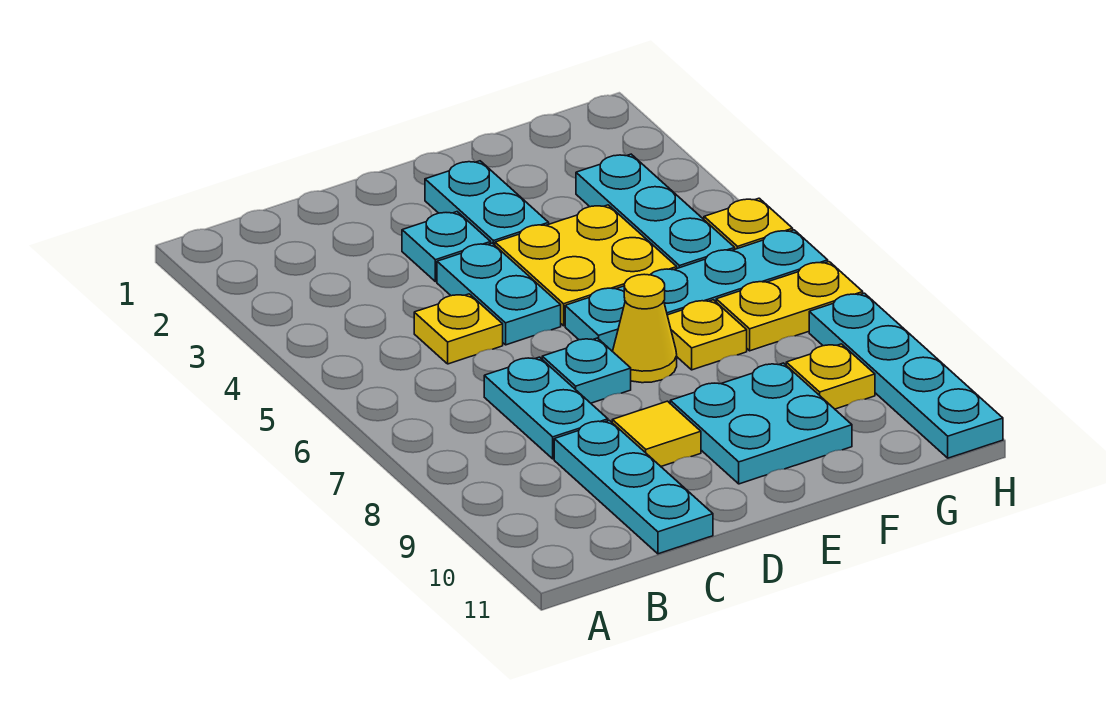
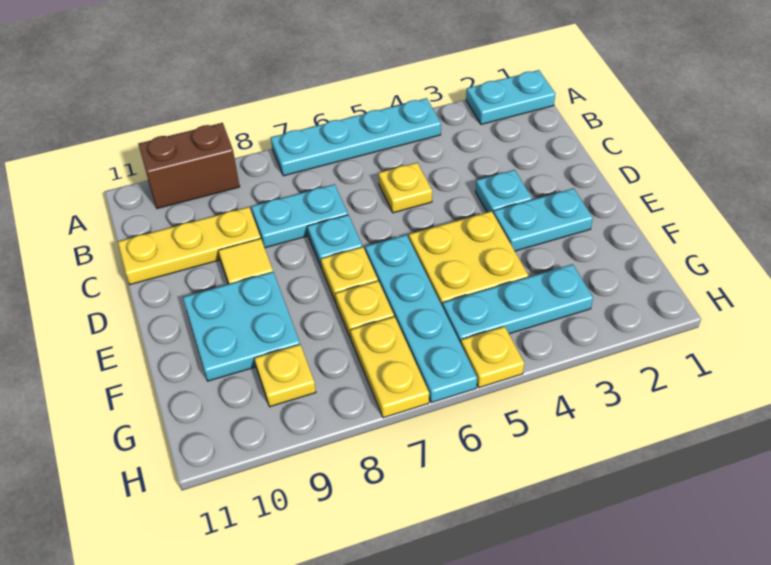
none -> brown 1x2 brick [138,123,240,209]
cyan 1x3 plate [554,420,713,554] -> yellow 1x3 plate [118,207,261,285]
cyan 1x2 plate [437,243,561,345] -> cyan 1x2 plate moved to [466,70,555,124]
yellow 1x1 cone [613,274,677,383] -> yellow 1x1 plate [321,247,378,302]
cyan 1x4 plate [809,293,1003,458] -> cyan 1x4 plate moved to [271,98,441,176]

